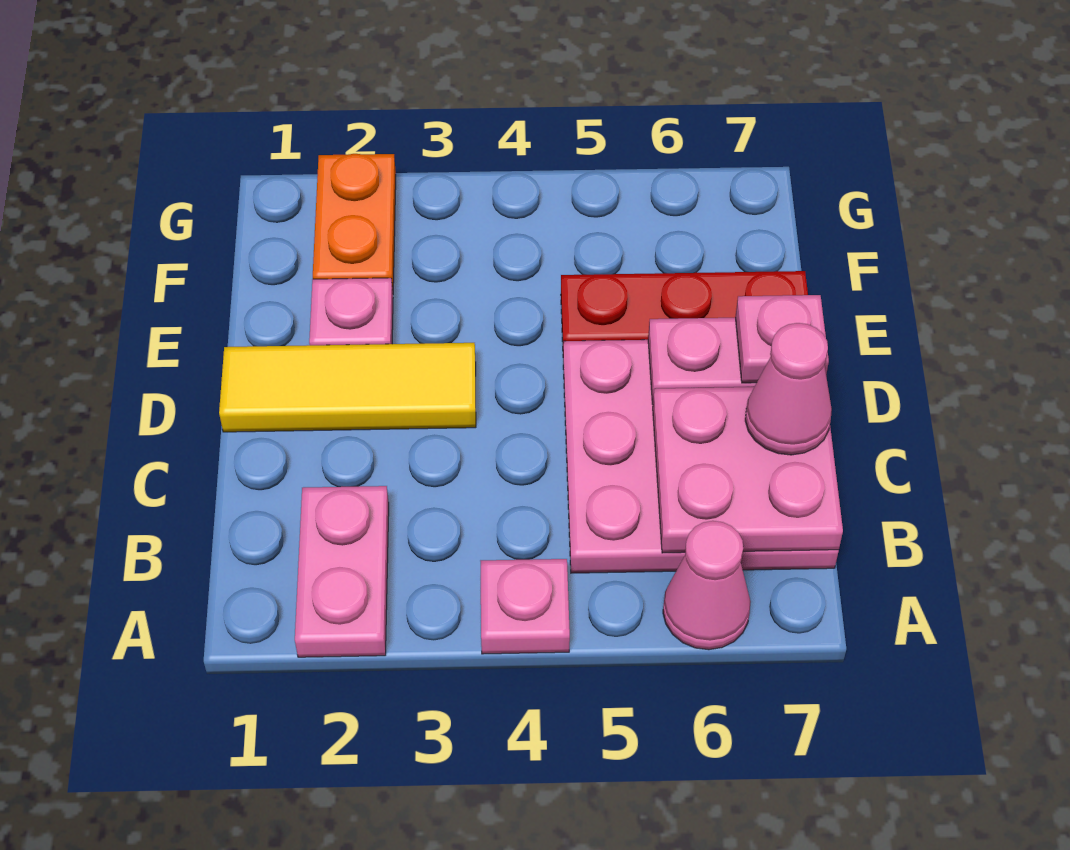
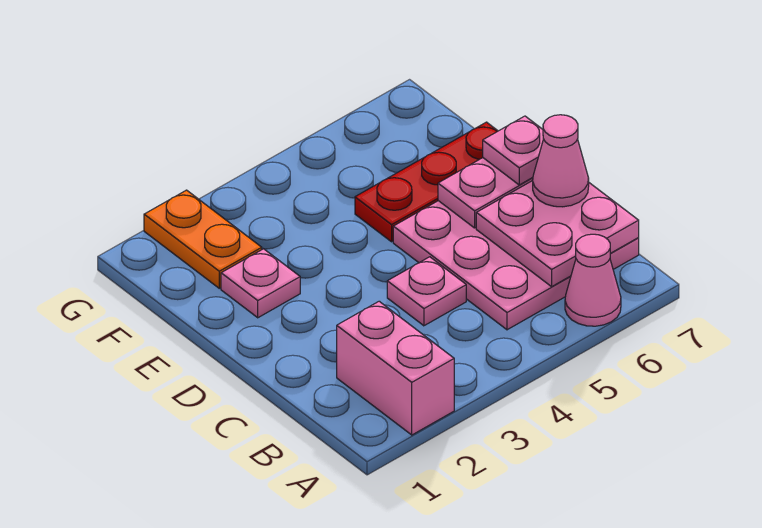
pink 1x2 plate [295,486,389,657] -> pink 1x2 brick [337,301,454,435]
pink 1x1 plate [481,559,570,654] -> pink 1x1 plate moved to [387,257,466,326]
yellow 1x3 tile [219,343,476,432] -> none

